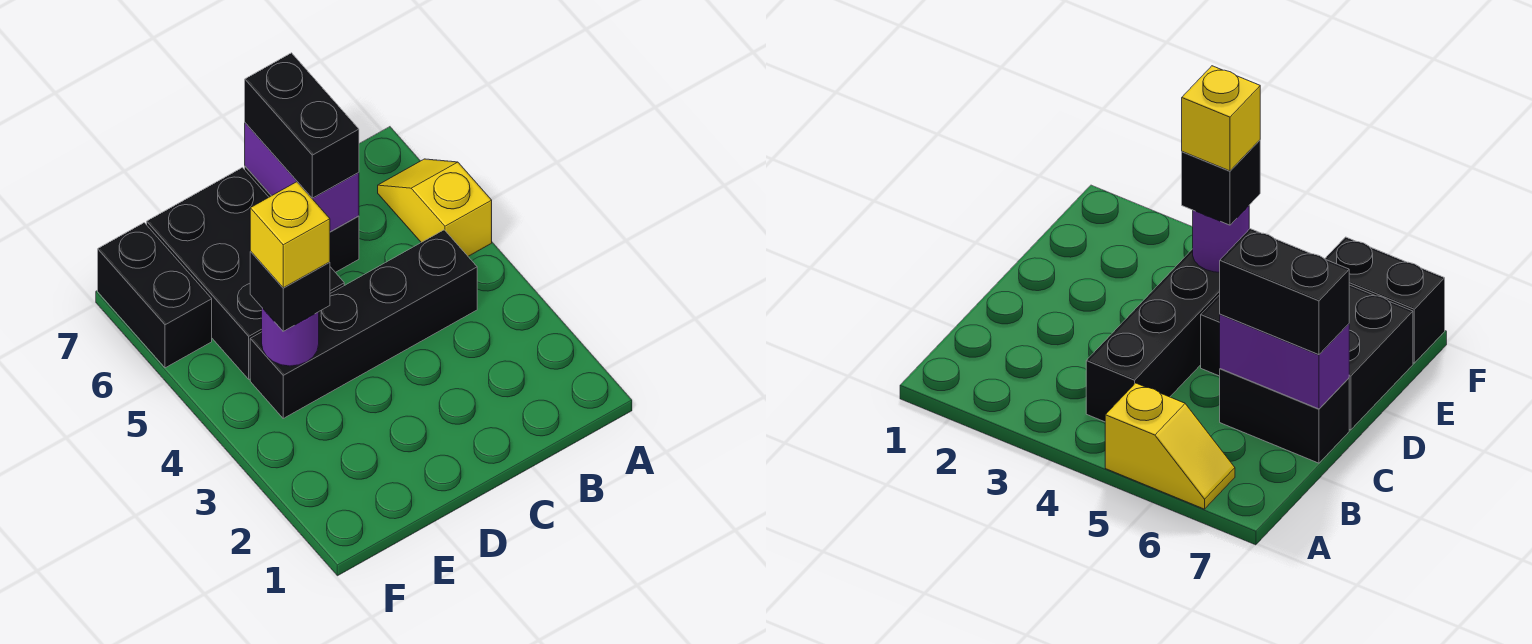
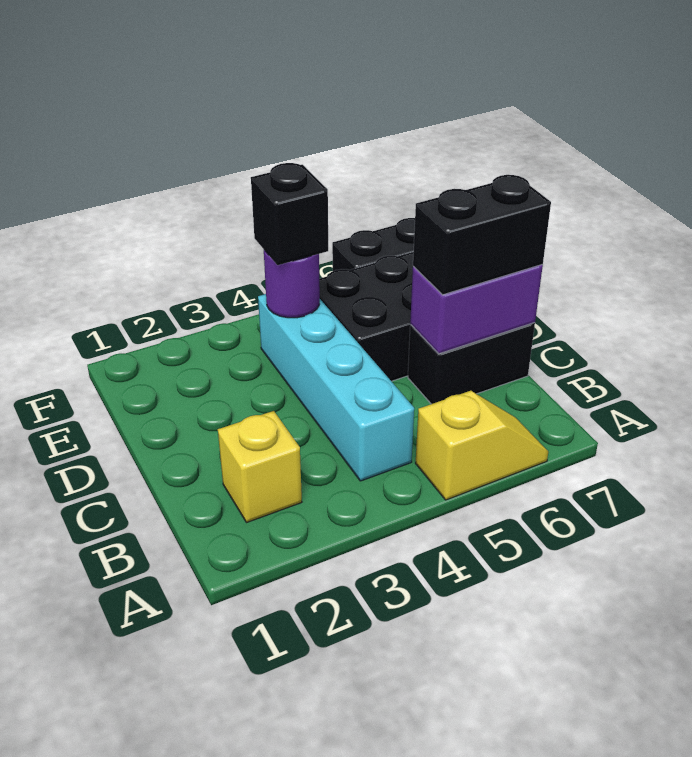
black 1x4 brick [250,230,477,418] -> cyan 1x4 brick [258,294,414,481]
yellow 1x1 brick [250,182,330,288] -> yellow 1x1 brick moved to [218,411,302,523]

